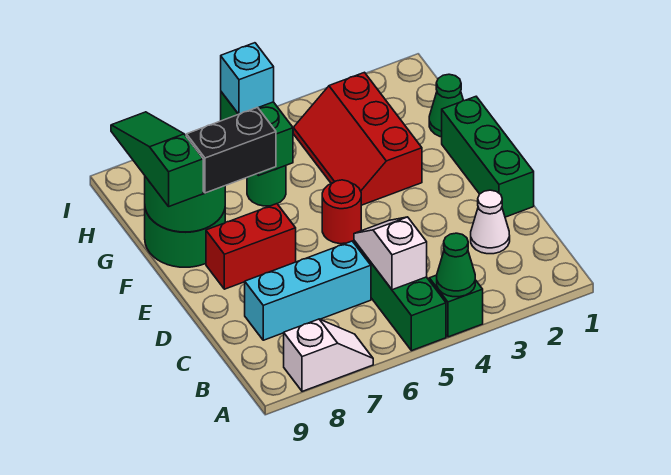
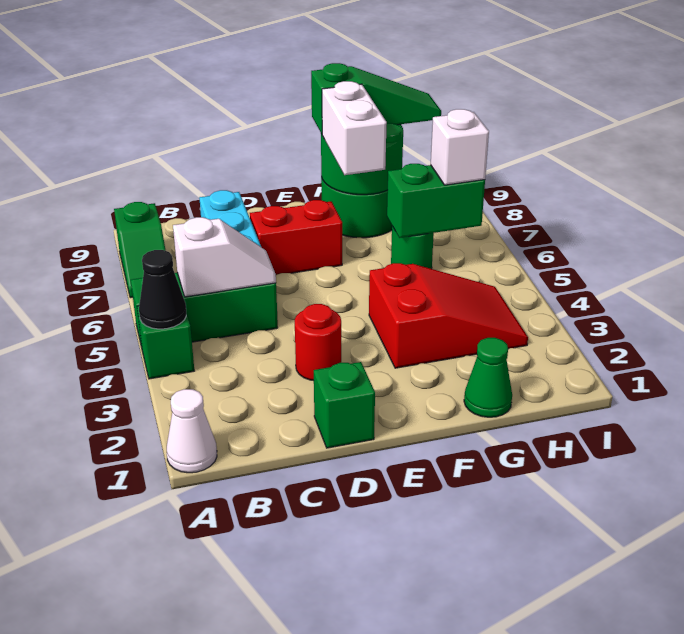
green 1x1 cone [437,233,475,297] -> black 1x1 cone [139,250,186,329]
white 1x2 slope [284,319,373,391] -> green 1x2 slope [114,202,166,298]
white 1x1 cone [471,190,510,254] -> white 1x1 cone moved to [167,389,217,473]
green 1x3 brick [442,97,534,217] -> green 1x1 brick [314,362,375,448]
red 1x1 round brick [322,180,361,244] -> red 1x1 round brick moved to [295,304,341,381]
red 1x2 brick [206,204,296,289] -> red 1x2 brick turned to [250,200,342,275]
red 2x3 slope [293,72,422,205] -> red 2x3 slope turned to [369,263,528,368]
black 1x2 brick [186,107,276,193] -> white 1x2 brick [322,81,387,175]
cyan 1x1 brick [221,43,274,114] -> white 1x1 brick [431,109,489,185]

